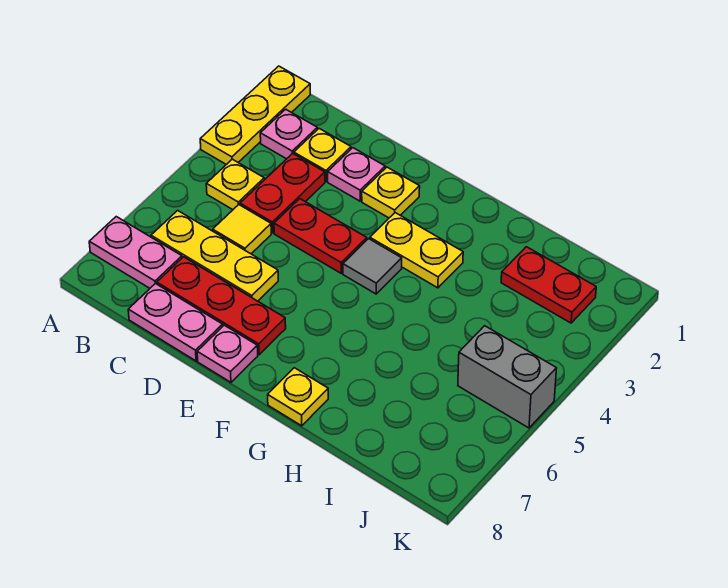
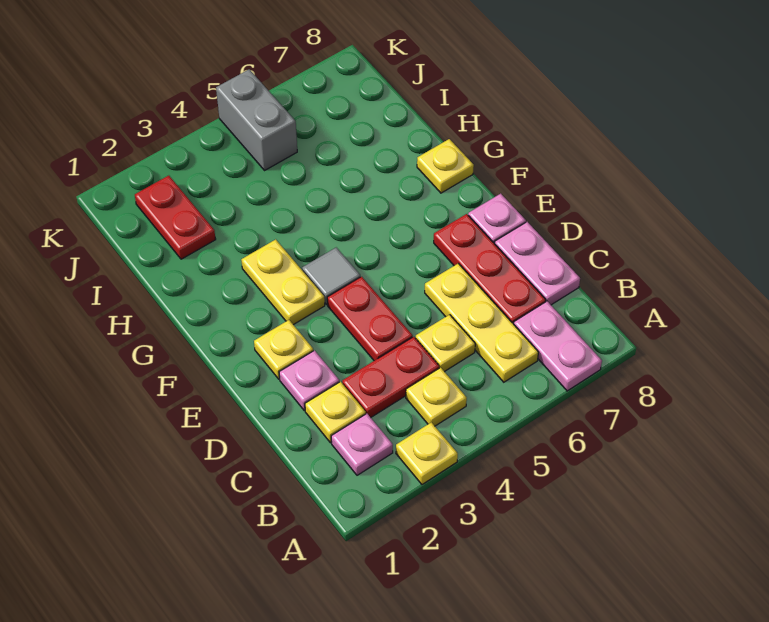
yellow 1x3 plate [200,66,310,165] -> yellow 1x1 plate [396,422,458,484]
yellow 1x1 tile [213,205,271,254] -> yellow 1x1 plate [415,315,475,372]

